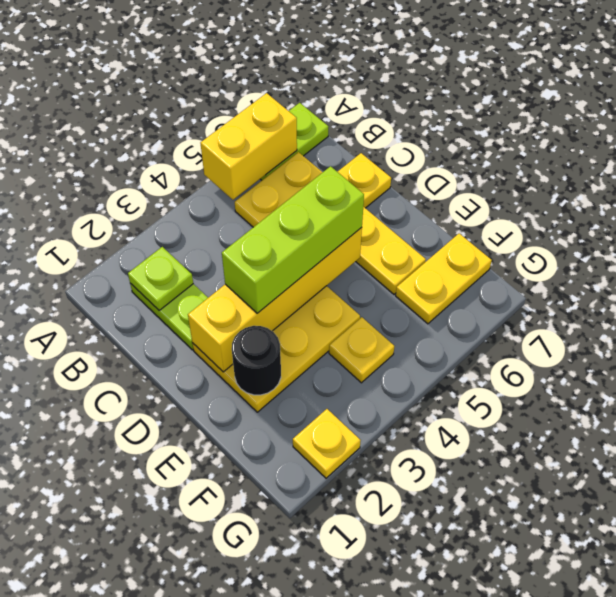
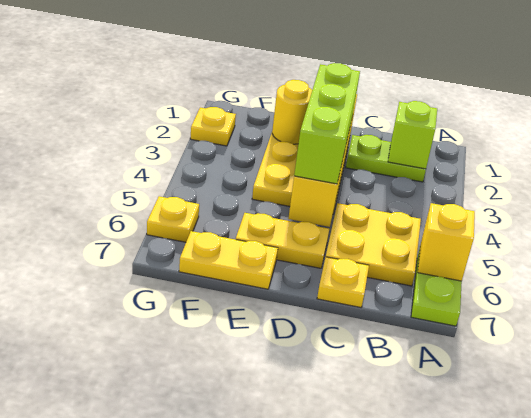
yellow 1x2 brick [200,93,297,200] -> yellow 1x1 brick [418,203,475,281]
lime 1x1 plate [128,247,193,310] -> lime 1x1 brick [388,101,437,169]
black 1x1 round brick [232,326,281,395] -> yellow 1x1 round brick [272,80,312,144]
yellow 1x1 plate [329,317,394,383] -> yellow 1x1 plate moved to [147,196,199,242]
yellow 1x2 plate [396,233,492,324] -> yellow 1x2 plate turned to [179,231,278,289]

